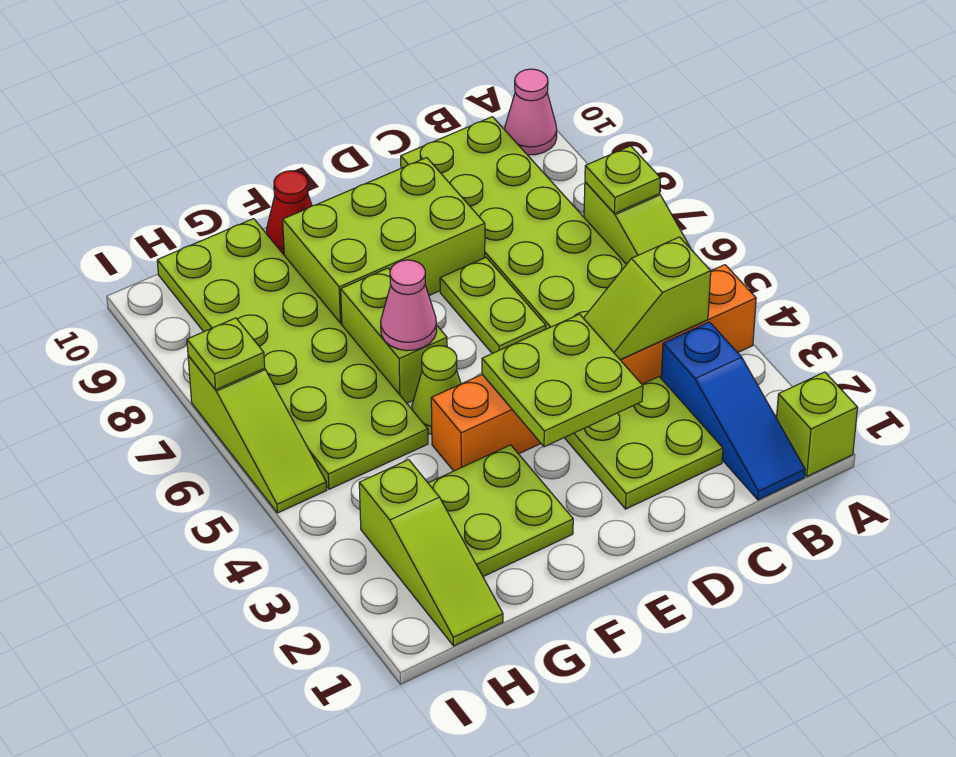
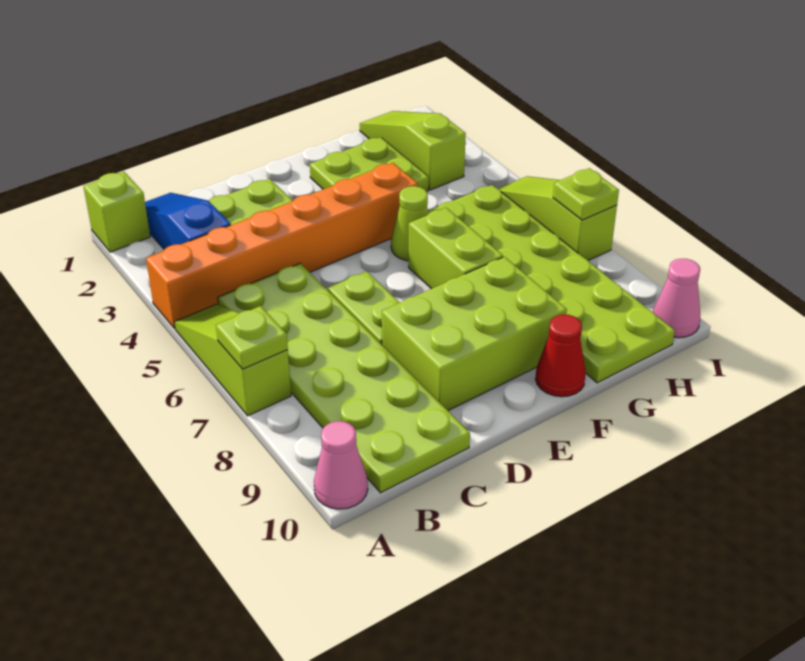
lime 1x2 slope [584,237,711,360] -> none
lime 2x2 plate [482,314,643,447] -> none
pink 1x1 cone [381,260,437,351] -> pink 1x1 cone moved to [653,259,700,338]

